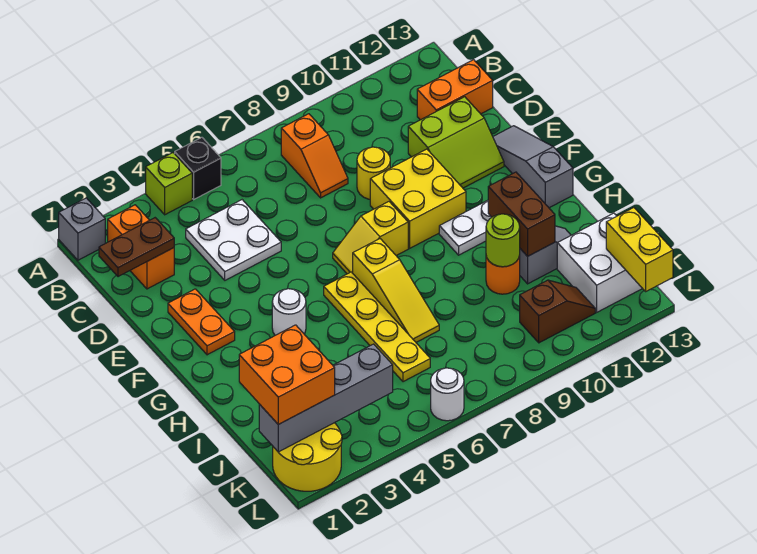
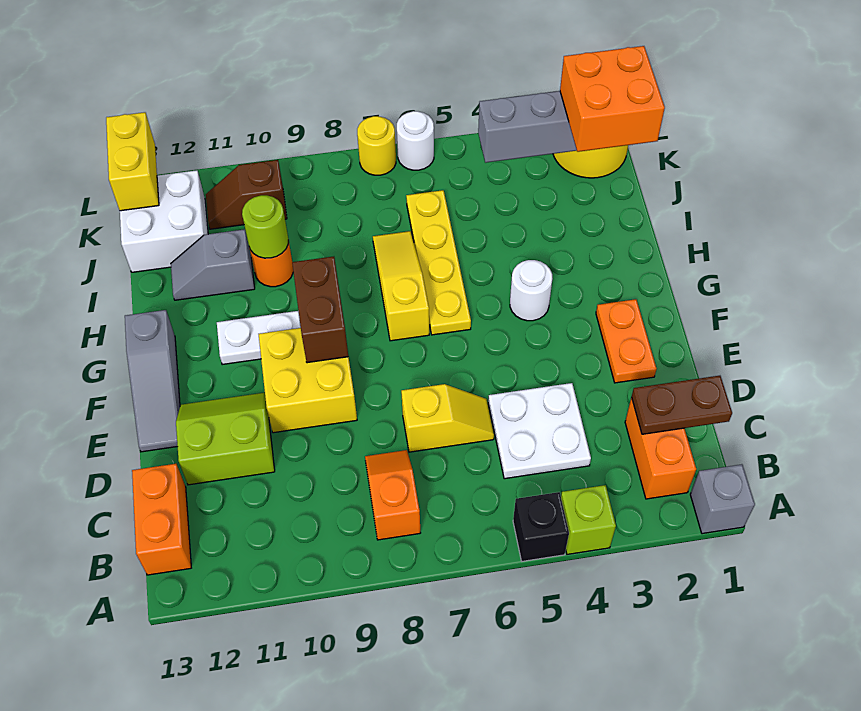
orange 1x2 brick [417,60,493,120] -> orange 1x2 brick turned to [132,464,191,575]
yellow 1x1 round brick [357,147,390,199] -> yellow 1x1 round brick moved to [357,116,396,175]
yellow 1x2 slope [333,202,408,274] -> yellow 1x2 slope moved to [401,384,494,452]
brown 1x2 brick [488,172,555,256] -> brown 1x2 brick moved to [292,257,348,363]

